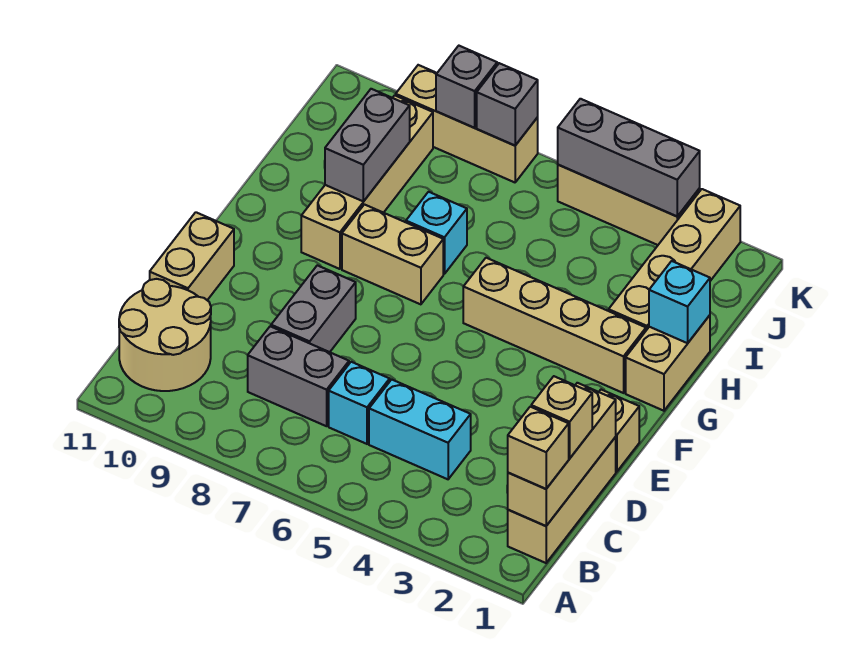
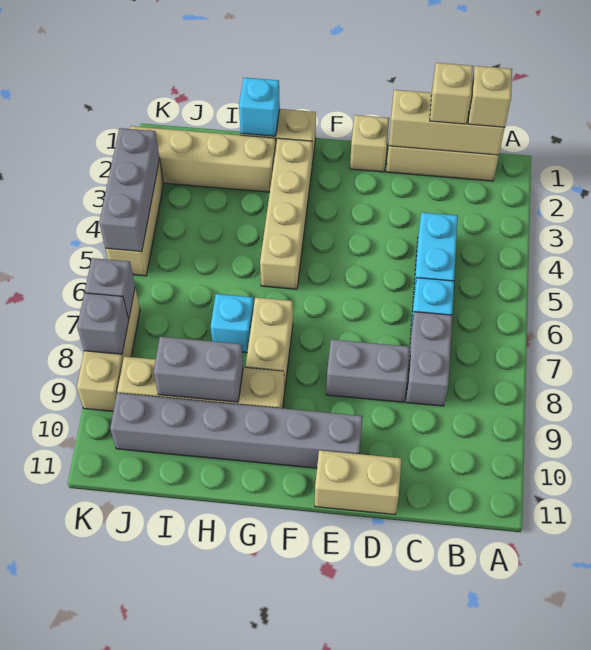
tan 2x2 round brick [119,279,211,391] -> none
none -> grey 1x6 brick [110,393,363,468]

